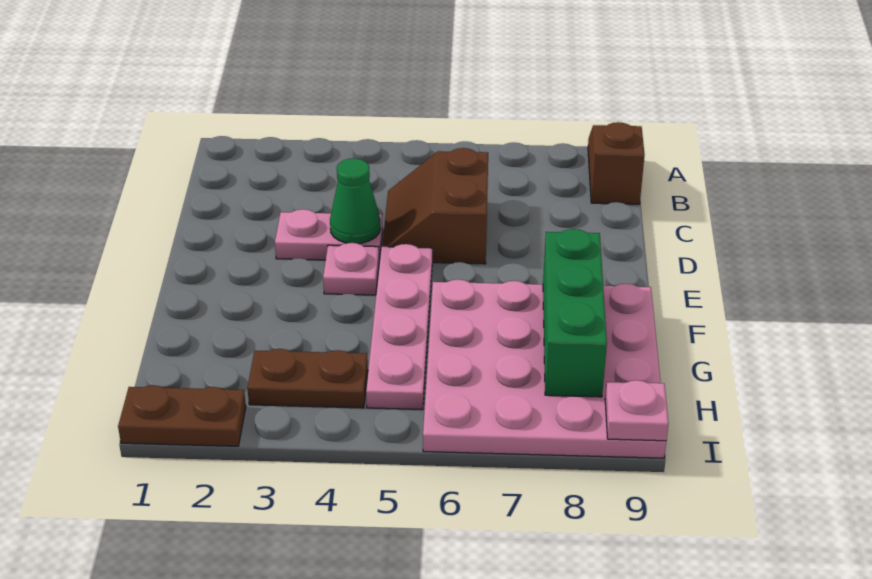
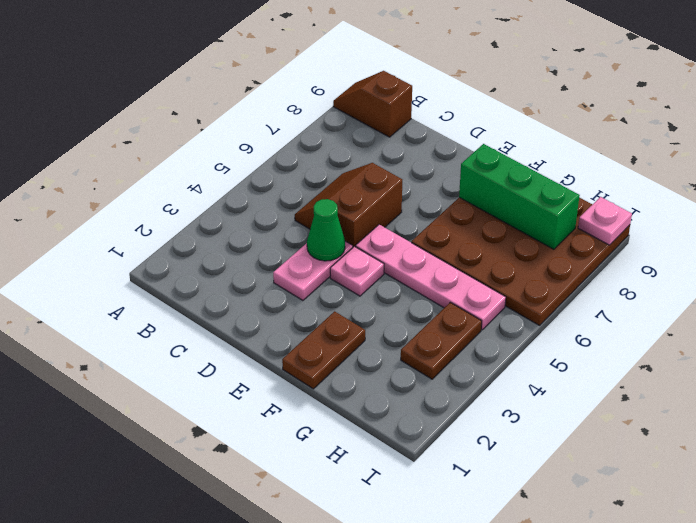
brown 2x2 slope [382,148,488,264] -> brown 2x2 slope turned to [295,163,402,247]
pink 4x4 plate [423,279,666,458] -> brown 4x4 plate [411,197,630,325]
brown 1x2 plate [118,385,246,446] -> brown 1x2 plate moved to [282,311,365,389]

